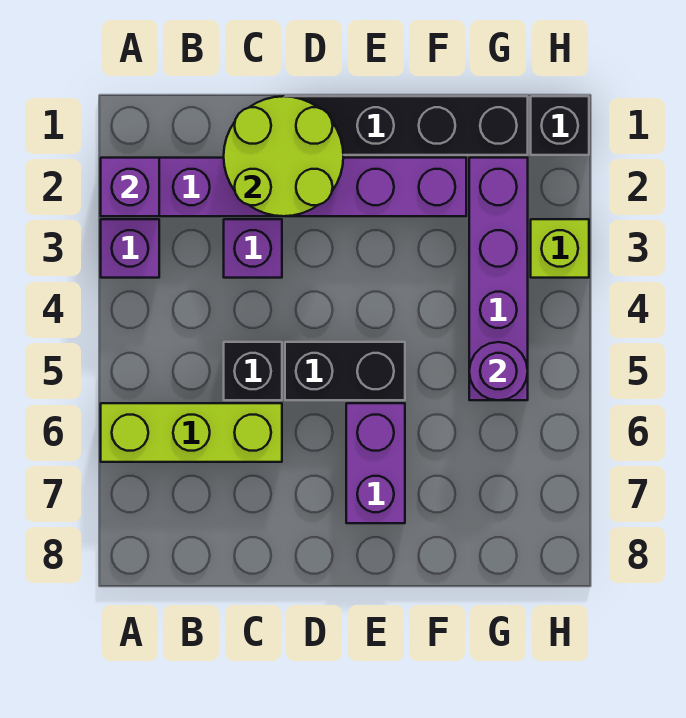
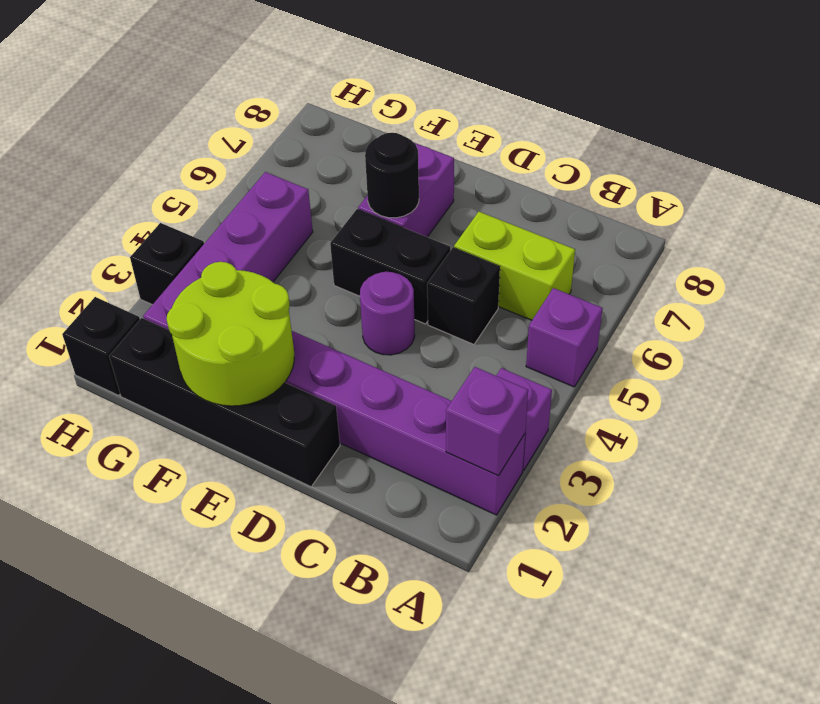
lime 1x3 brick [101,403,282,462] -> lime 1x2 brick [454,212,575,320]
lime 2x2 round brick [224,96,343,216] -> lime 2x2 round brick moved to [167,262,294,406]
purple 1x1 brick [224,219,282,278] -> purple 1x1 brick moved to [526,288,603,387]
none -> black 1x1 round brick [365,133,419,218]
purple 1x1 round brick [469,342,528,400] -> purple 1x1 round brick moved to [360,272,415,355]
lime 1x1 brick [531,219,589,278] -> black 1x1 brick [130,223,204,305]

